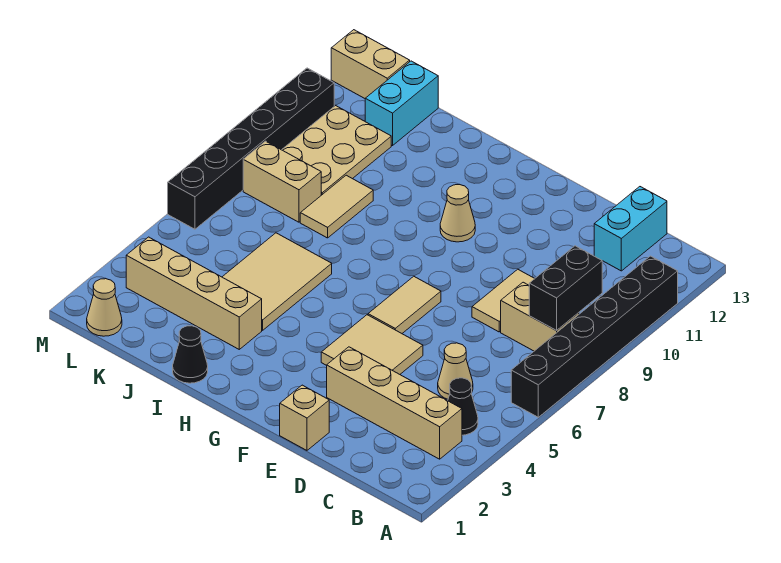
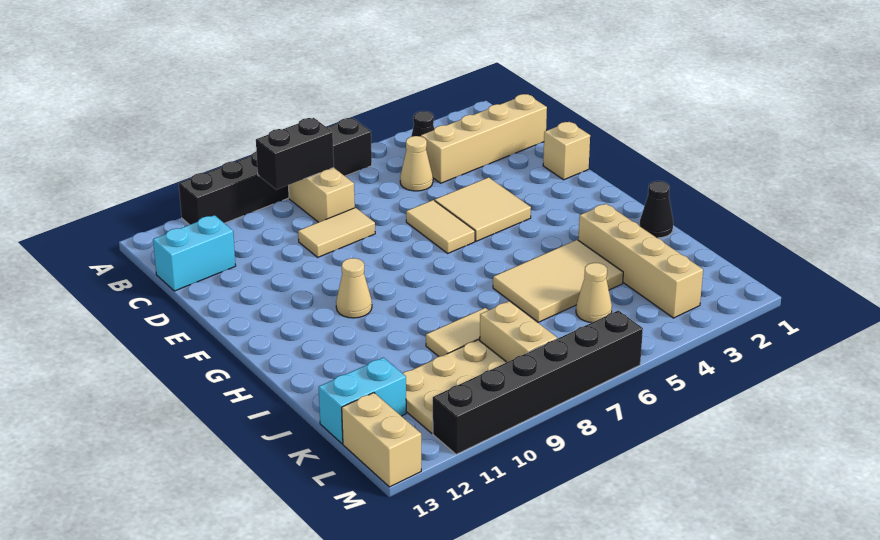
tan 1x4 brick [327,347,462,459] -> tan 1x4 brick turned to [421,94,547,183]
tan 1x2 tile [368,276,441,333] -> tan 1x2 tile turned to [406,200,475,253]
tan 1x1 cone [87,279,122,336] -> tan 1x1 cone moved to [576,263,612,323]

